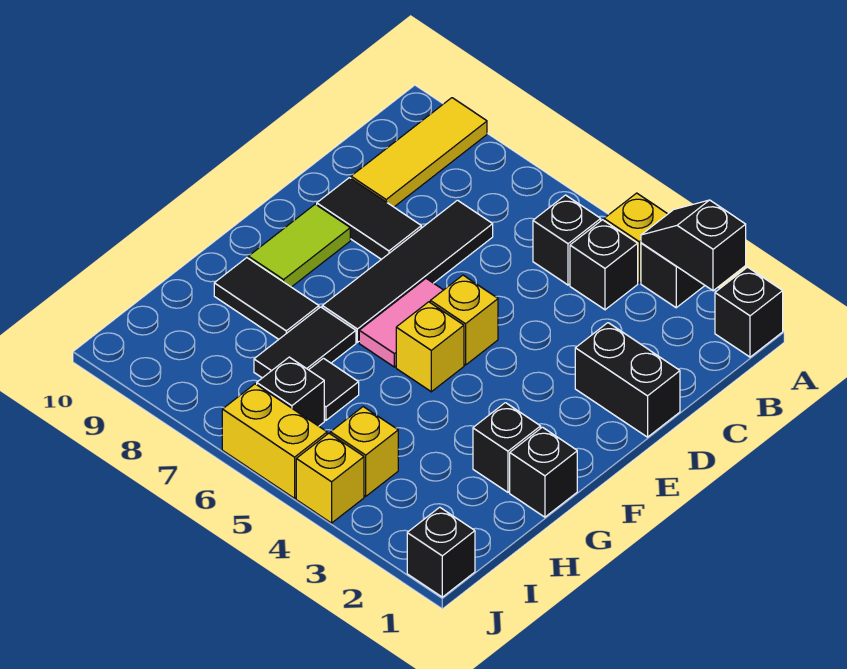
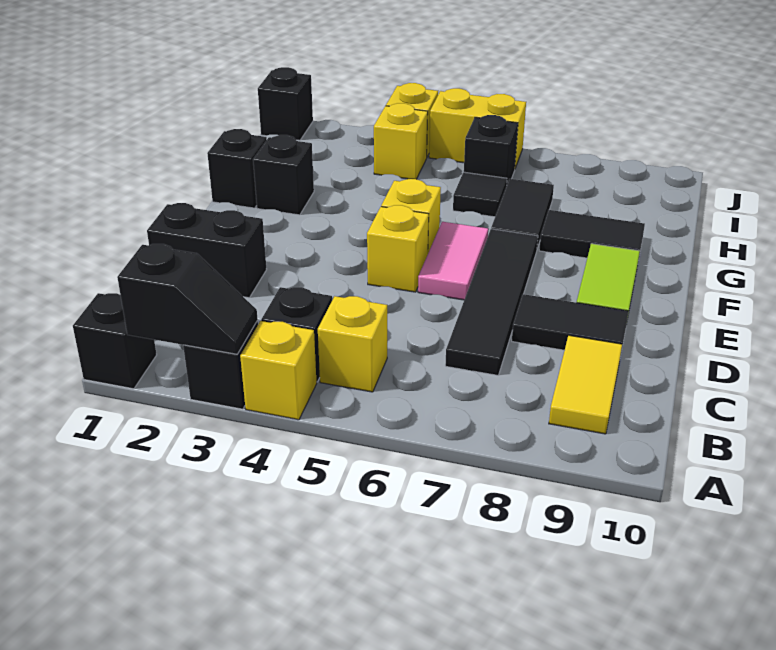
yellow 1x3 tile [351,98,487,207] -> yellow 1x2 tile [549,335,622,434]
black 1x1 brick [533,195,601,285] -> yellow 1x1 brick [318,296,387,392]

